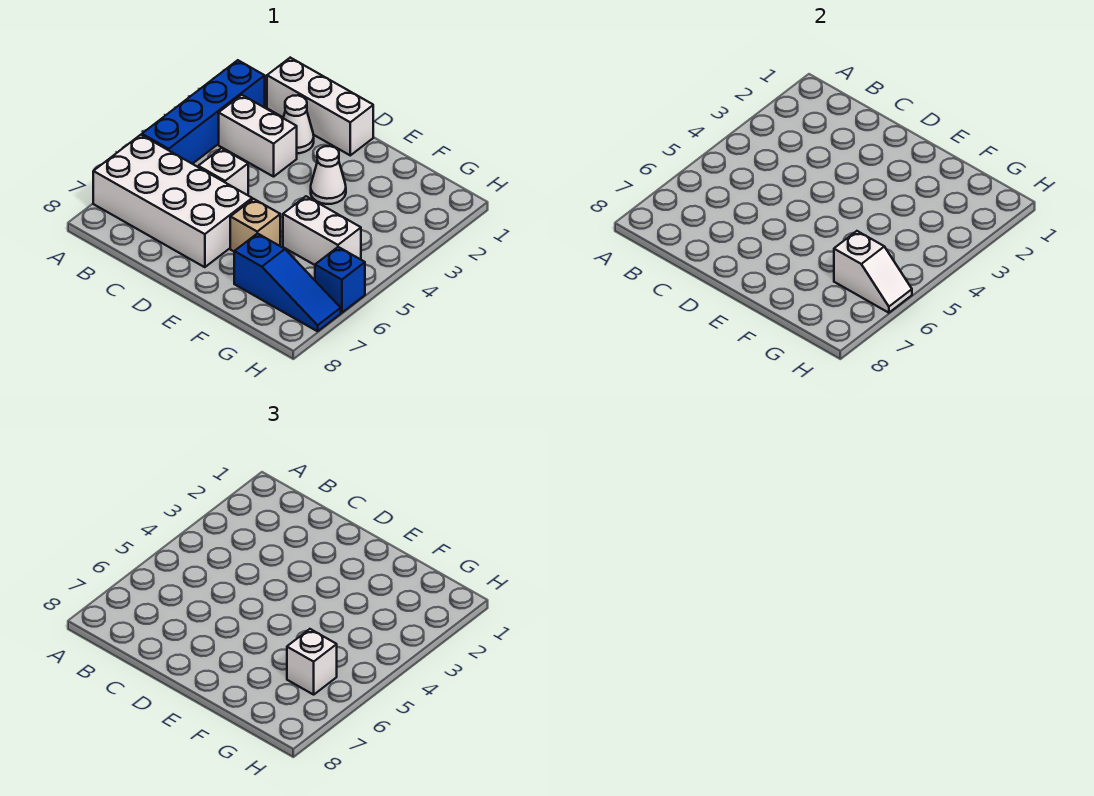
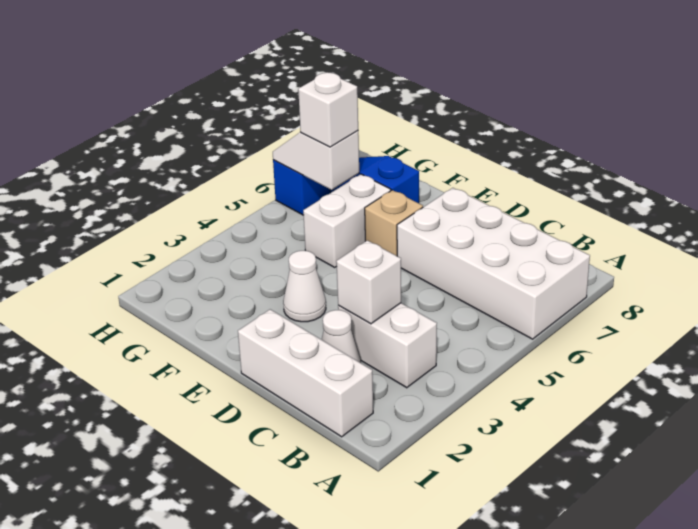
blue 1x4 brick [142,60,265,164] -> none
white 1x1 brick [198,148,248,195] -> white 1x1 brick moved to [336,240,401,324]
white 1x2 brick [283,196,361,265] -> white 1x2 brick turned to [303,174,391,267]

